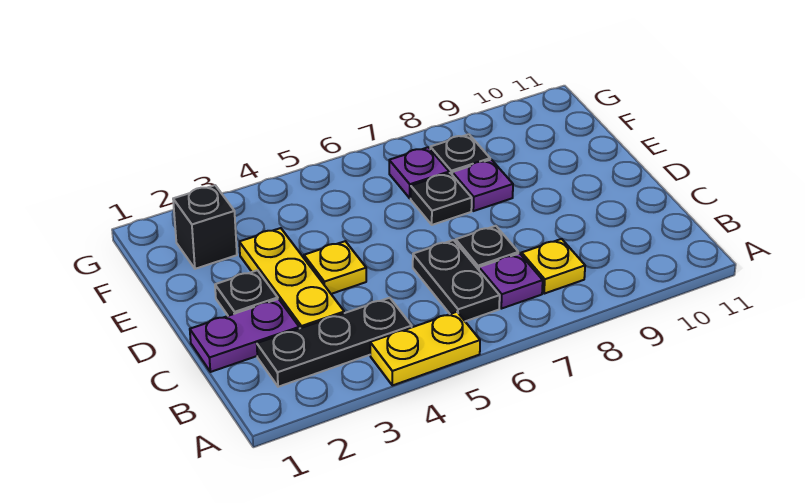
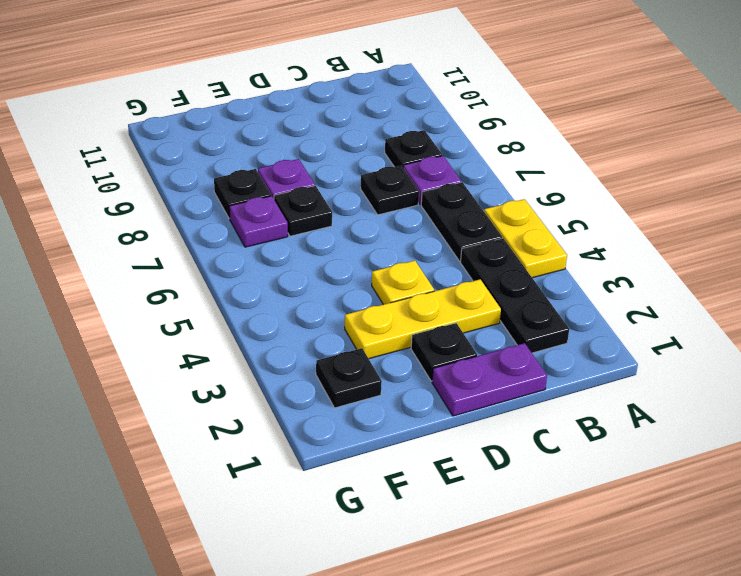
black 1x2 plate [413,240,500,321] -> black 1x2 plate turned to [421,182,502,261]
yellow 1x1 plate [522,239,585,294] -> black 1x1 plate [385,130,442,167]
purple 1x2 plate [190,299,299,372] -> purple 1x2 plate turned to [432,343,547,416]
black 1x1 brick [173,185,237,269] -> black 1x1 plate [316,348,382,408]

